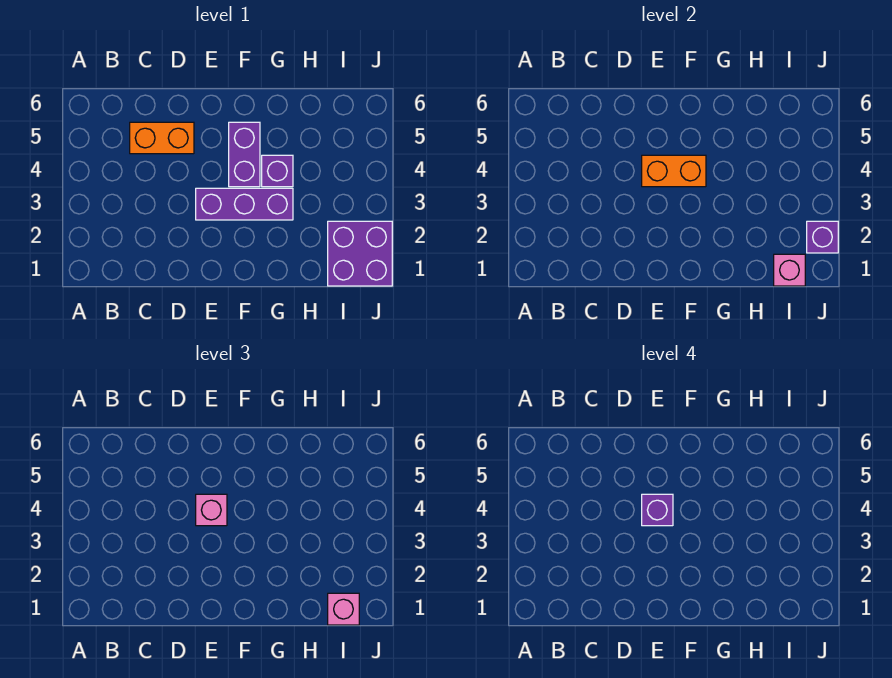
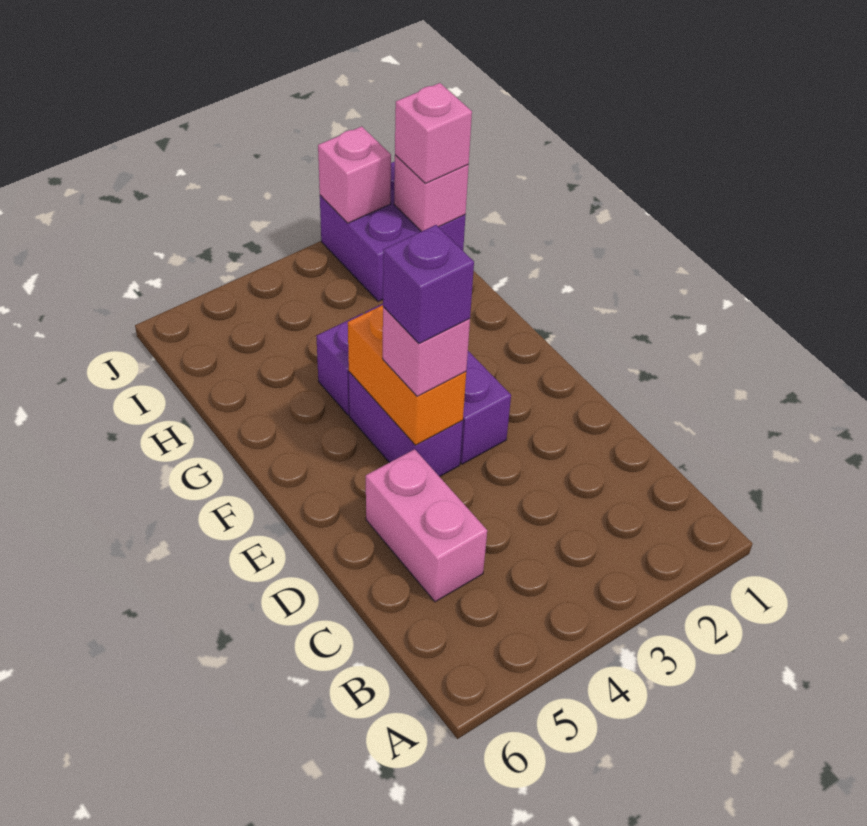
orange 1x2 brick [130,122,194,154] -> pink 1x2 brick [366,449,487,602]
purple 1x2 brick [229,122,260,187] -> purple 1x2 brick turned to [349,372,463,477]
purple 1x1 brick [807,221,838,253] -> pink 1x1 brick [318,126,391,223]

